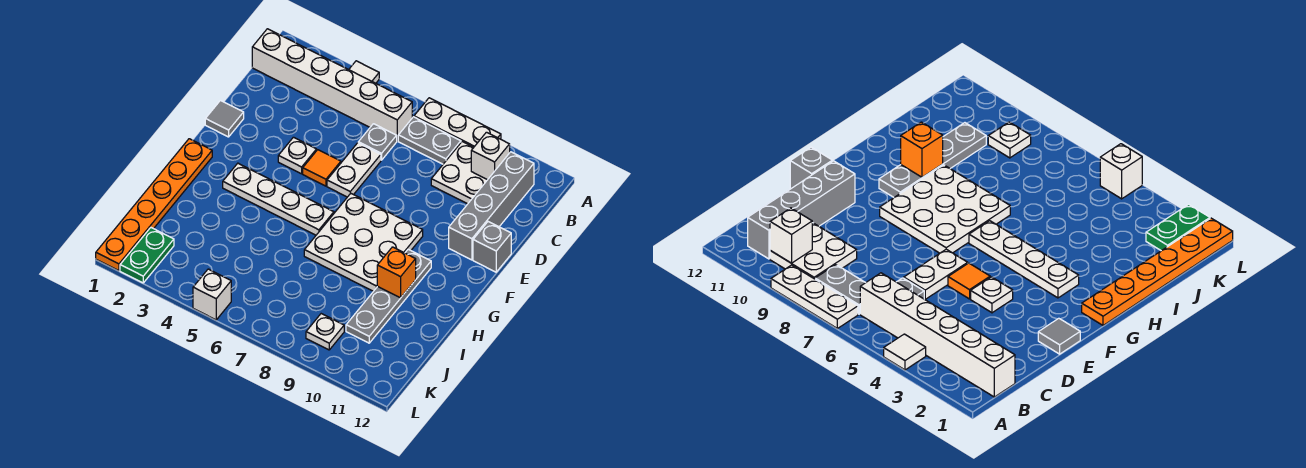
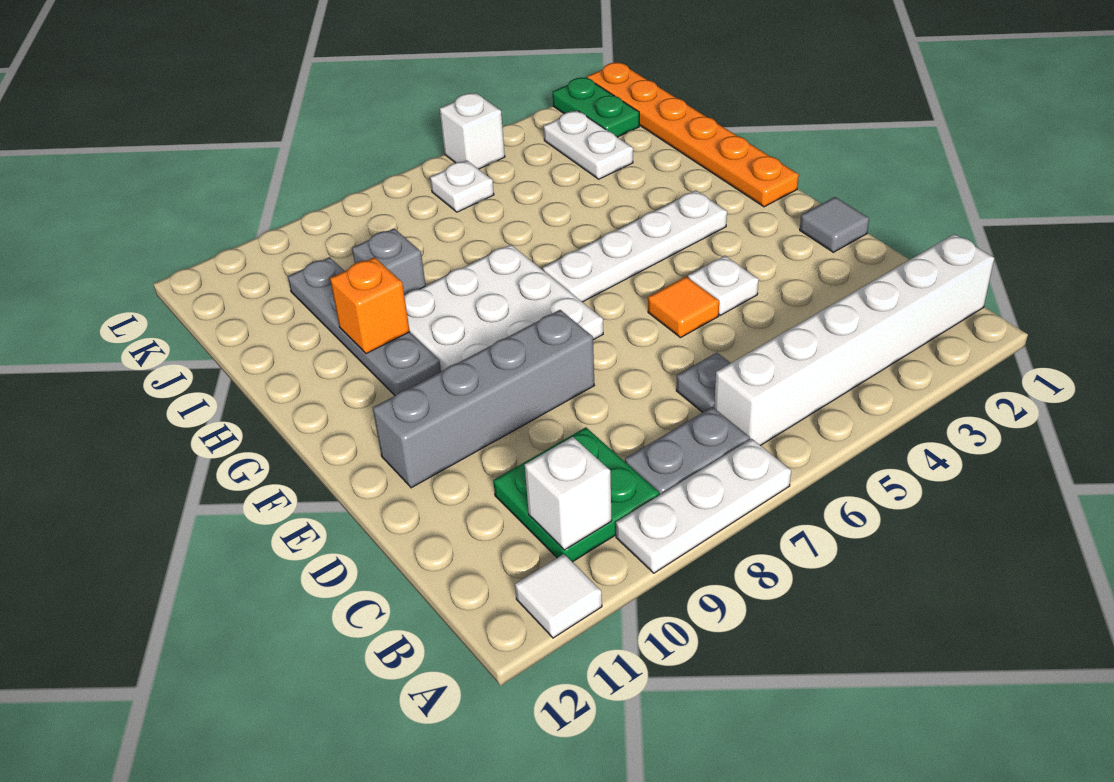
white 1x1 tile [349,61,379,83] -> white 1x1 tile moved to [515,554,602,638]
white 2x2 plate [431,142,487,204] -> green 2x2 plate [493,427,659,562]
grey 1x4 brick [449,152,534,260] -> grey 1x4 brick turned to [373,310,594,488]
white 1x2 plate [327,143,381,197] -> white 1x2 plate moved to [544,111,633,179]
grey 1x1 brick [473,222,511,272] -> grey 1x1 brick moved to [352,229,426,296]
white 1x1 plate [306,314,344,350] -> white 1x1 plate moved to [430,161,494,212]

